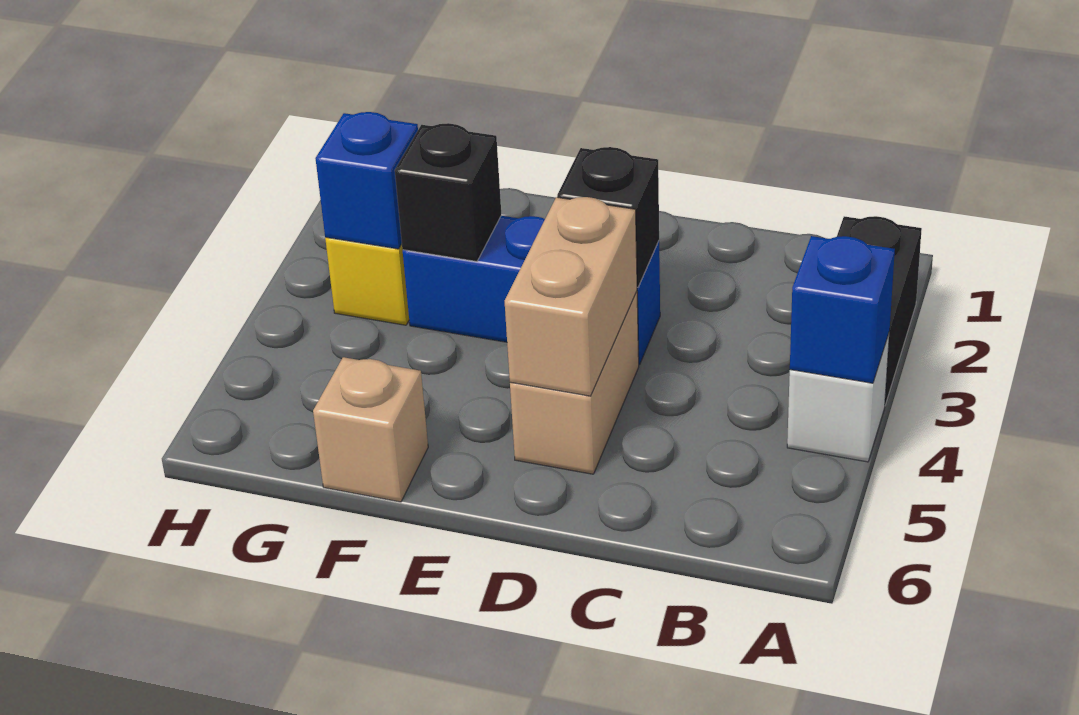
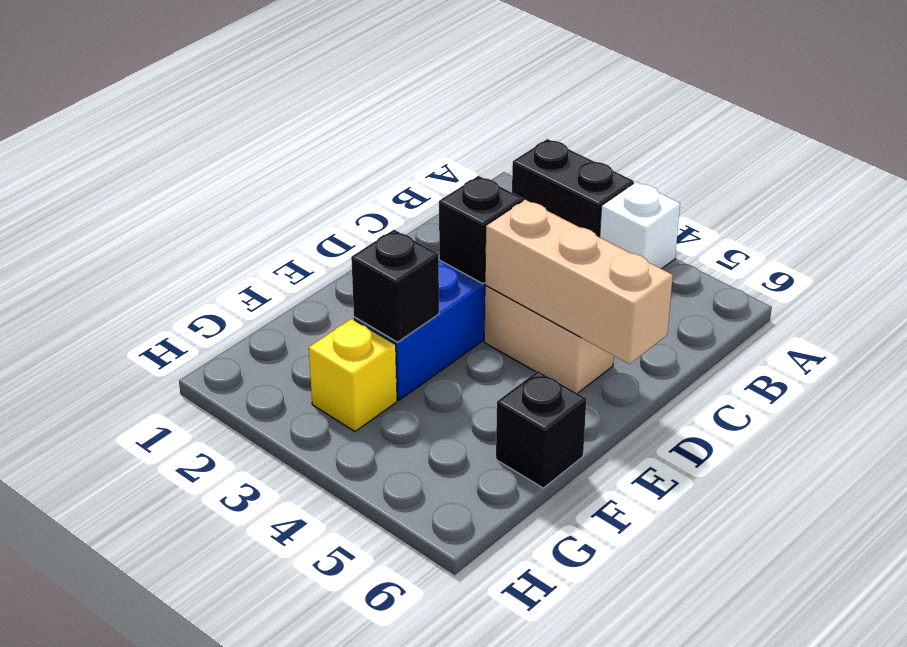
blue 1x1 brick [790,236,895,383] -> none
tan 1x2 brick [505,197,637,396] -> tan 1x3 brick [485,200,673,364]
tan 1x1 brick [313,357,428,502] -> black 1x1 brick [496,371,586,488]
blue 1x1 brick [315,112,418,249] -> none

